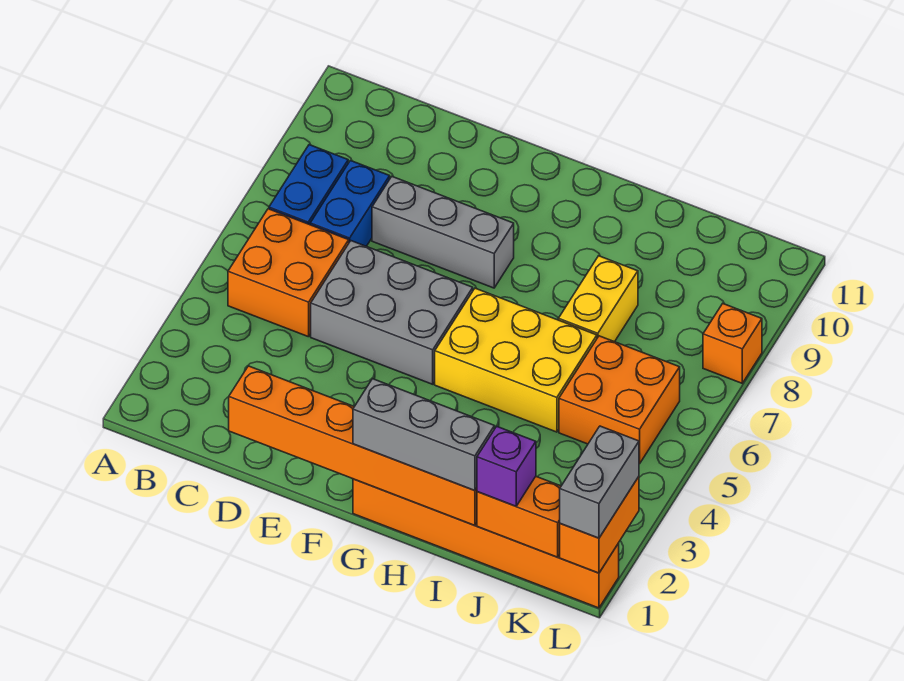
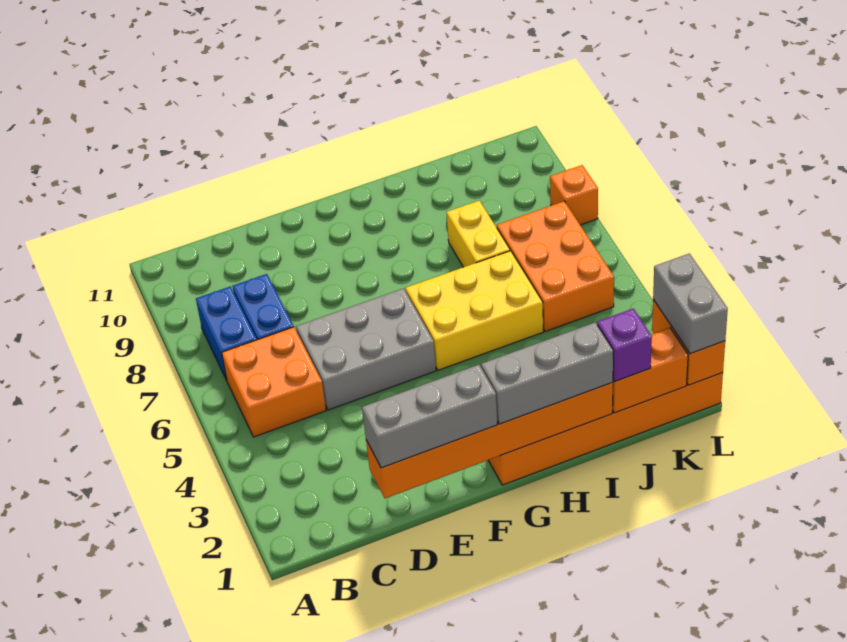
grey 1x3 brick [372,177,514,288] -> grey 1x3 brick moved to [362,365,497,468]
orange 2x2 brick [559,336,680,464] -> orange 2x3 brick [497,201,614,332]

